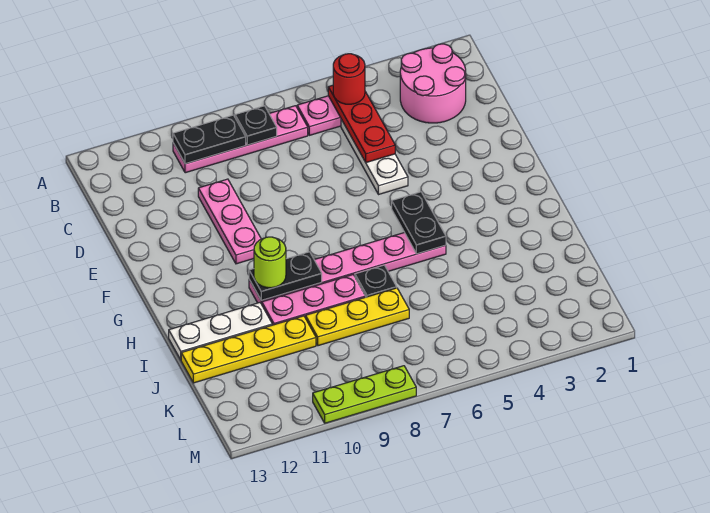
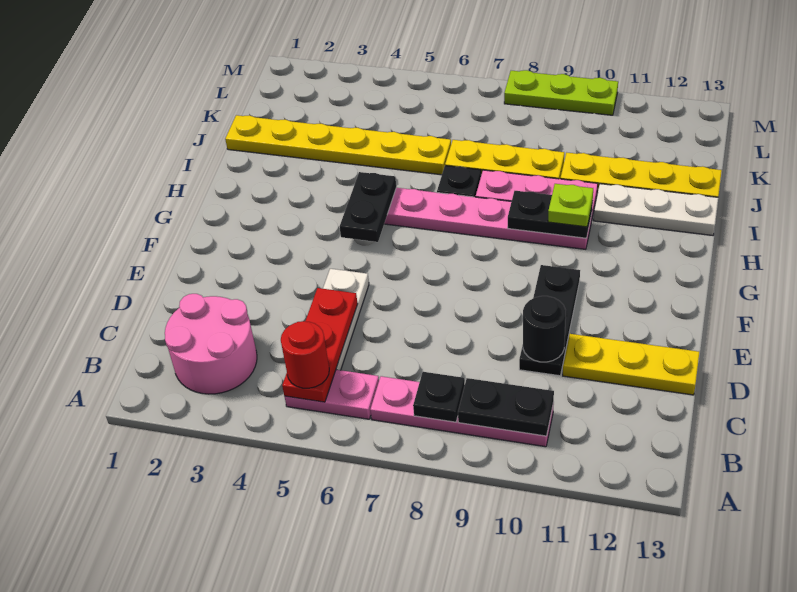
pink 1x3 plate [198,179,261,264] -> black 1x3 plate [519,265,580,376]
none -> black 1x1 round brick [523,296,566,362]
none -> yellow 1x3 plate [563,334,699,395]
lime 1x1 round brick [254,237,286,288] -> lime 1x1 plate [548,184,593,227]
none -> yellow 1x6 plate [225,115,451,175]

